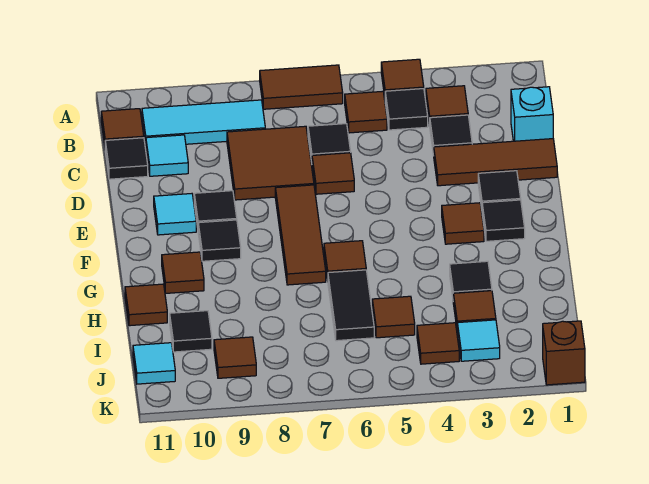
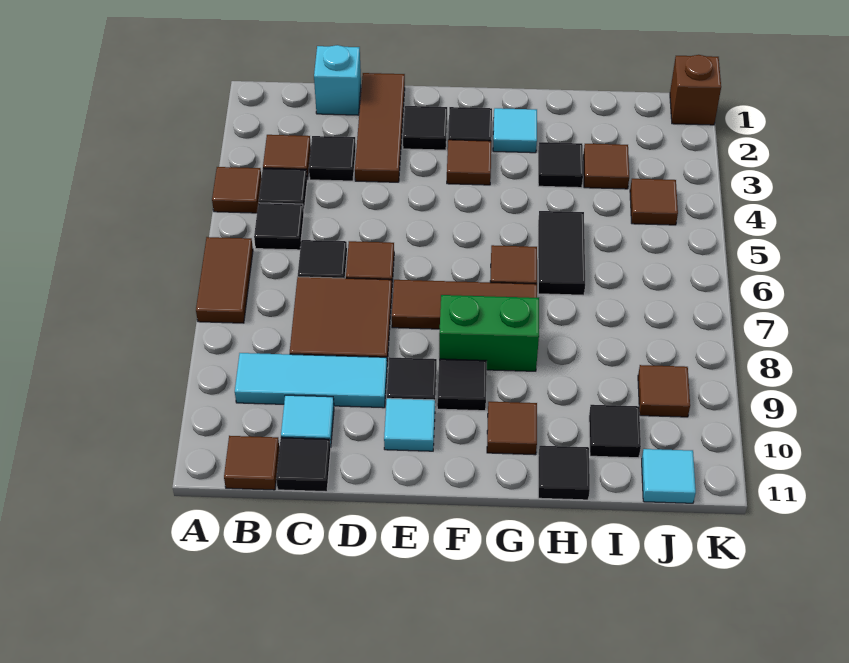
brown 1x1 tile [345,91,387,133] -> black 1x1 tile [254,203,304,250]
cyan 1x3 tile [142,100,265,145] -> cyan 1x3 tile turned to [235,353,387,408]
none -> green 1x2 brick [439,295,539,371]
black 1x2 tile [328,270,374,341] -> black 1x2 tile turned to [538,211,585,295]
brown 1x1 tile [125,284,167,326] -> black 1x1 tile [538,446,590,500]
brown 1x1 tile [372,296,415,338] -> none
cyan 1x1 tile [457,320,500,361] -> cyan 1x1 tile moved to [493,108,537,153]

